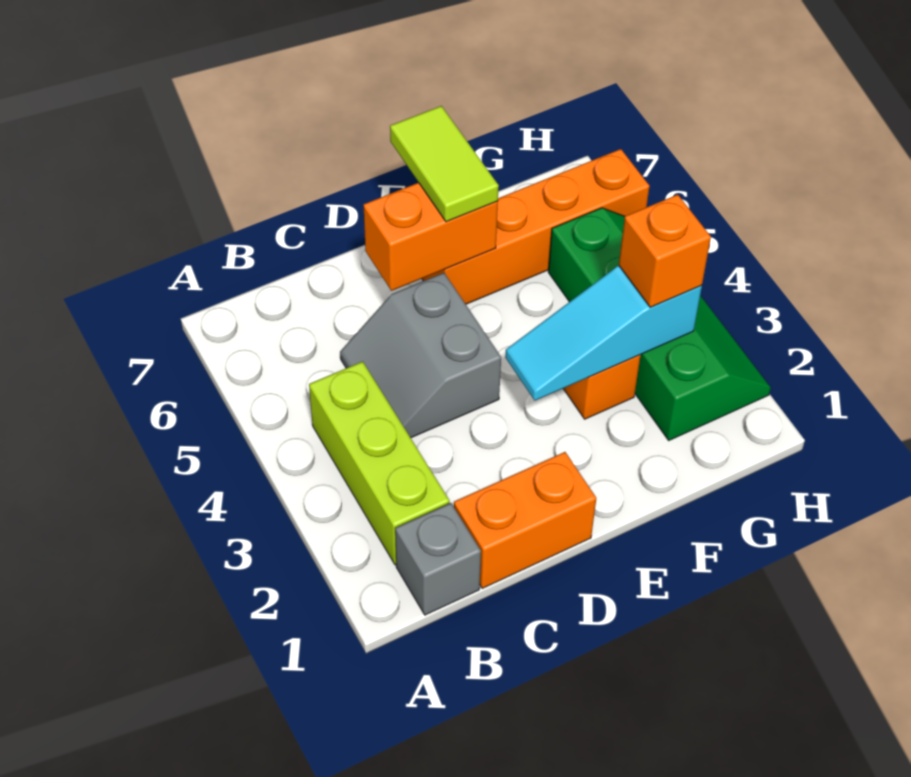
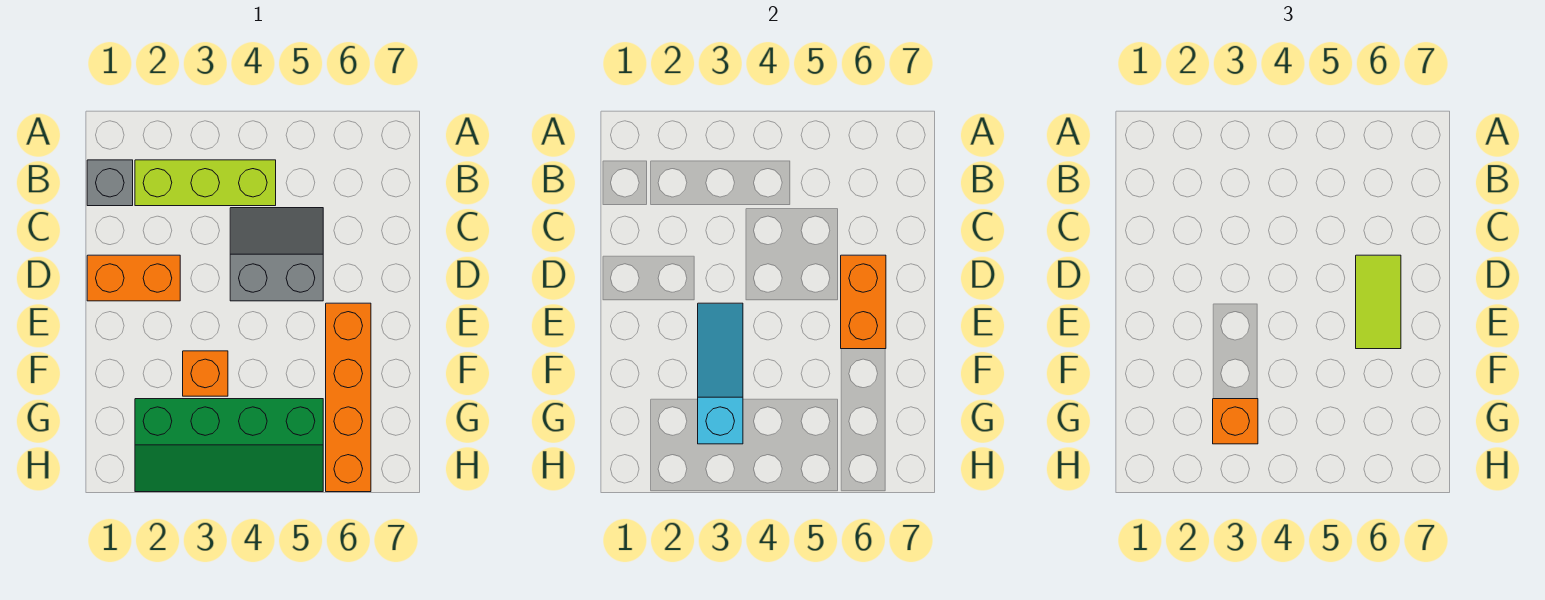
orange 1x2 brick [454,452,596,588] -> orange 1x2 brick turned to [87,255,180,301]
lime 1x2 tile [390,106,499,222] -> lime 1x2 tile turned to [1356,255,1401,349]

